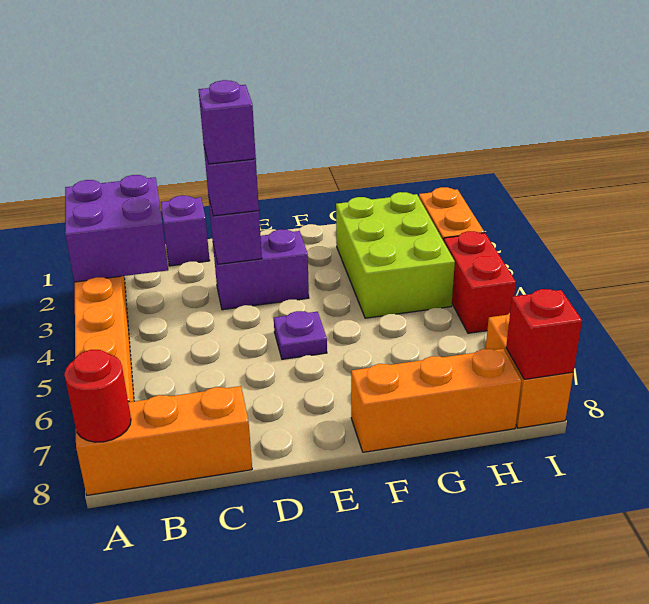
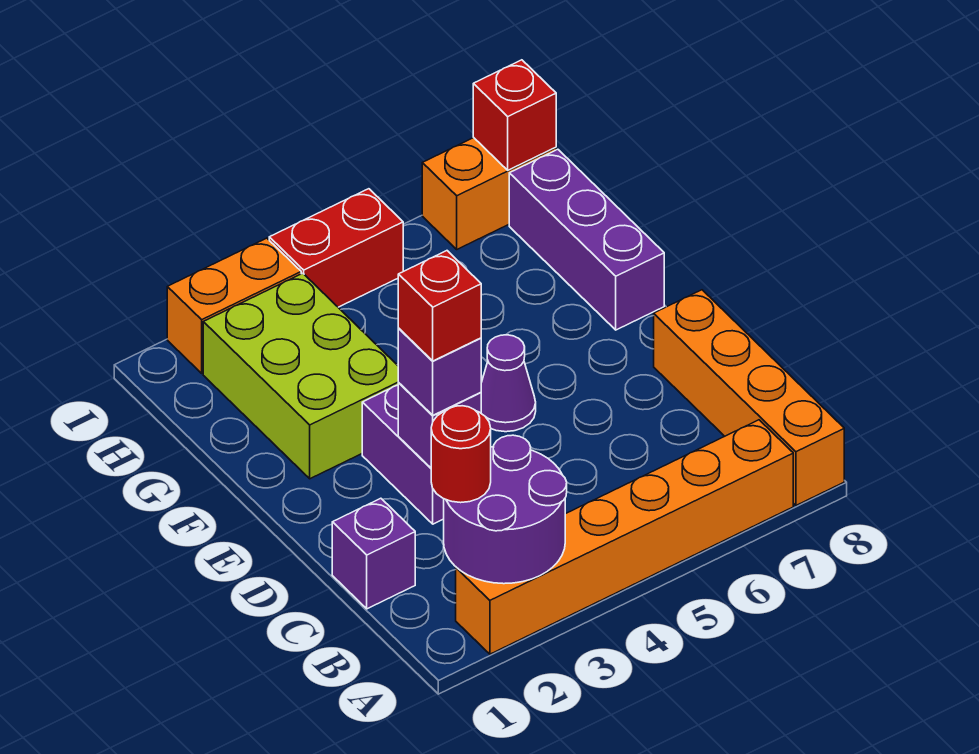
purple 2x2 brick [65,175,168,282] -> purple 2x2 round brick [444,435,567,584]
orange 1x3 brick [76,386,252,495] -> orange 1x4 brick [654,290,844,505]
red 1x1 round brick [64,350,131,442] -> red 1x1 round brick moved to [431,406,491,503]
purple 1x1 brick [199,80,256,164] -> red 1x1 brick [398,251,481,361]
purple 1x1 plate [274,311,327,359] -> purple 1x1 cone [481,335,536,432]
orange 1x3 brick [351,349,521,452] -> purple 1x3 brick [509,149,664,330]
lime 2x3 brick [336,192,455,318] -> lime 2x3 brick turned to [203,273,399,479]

